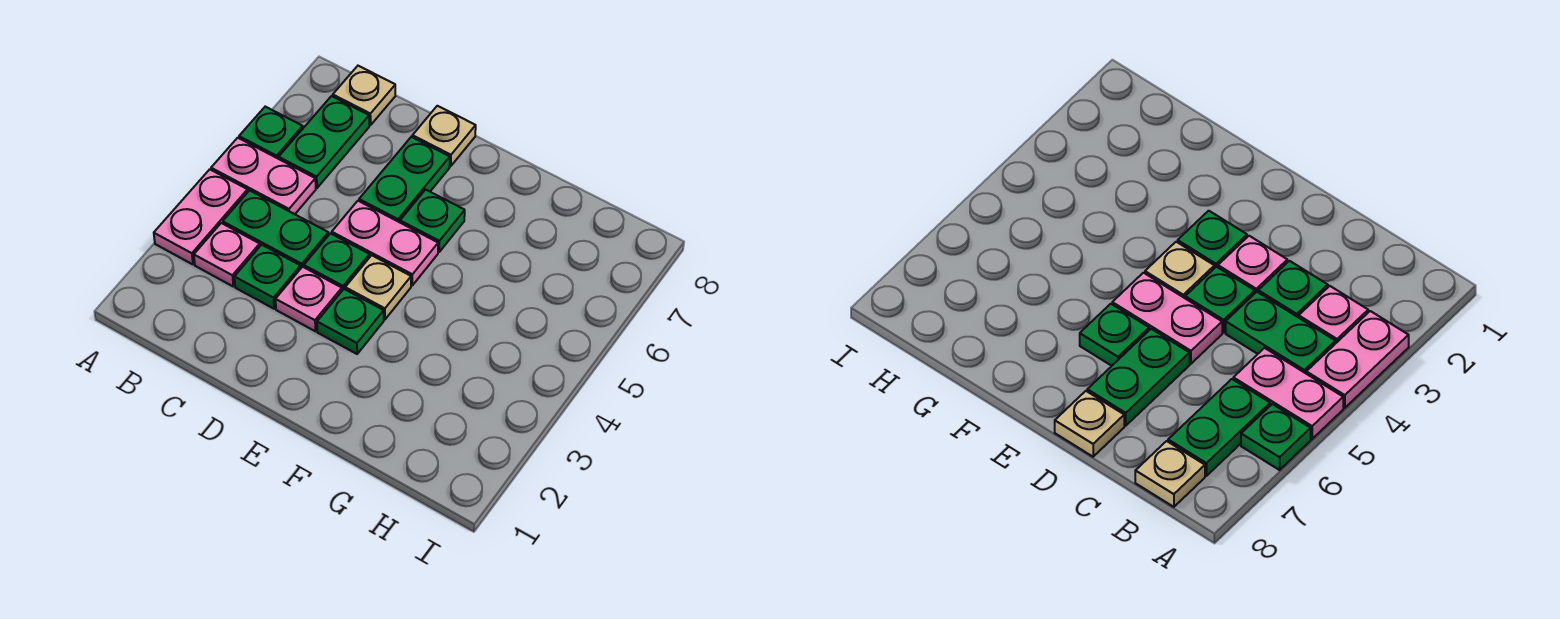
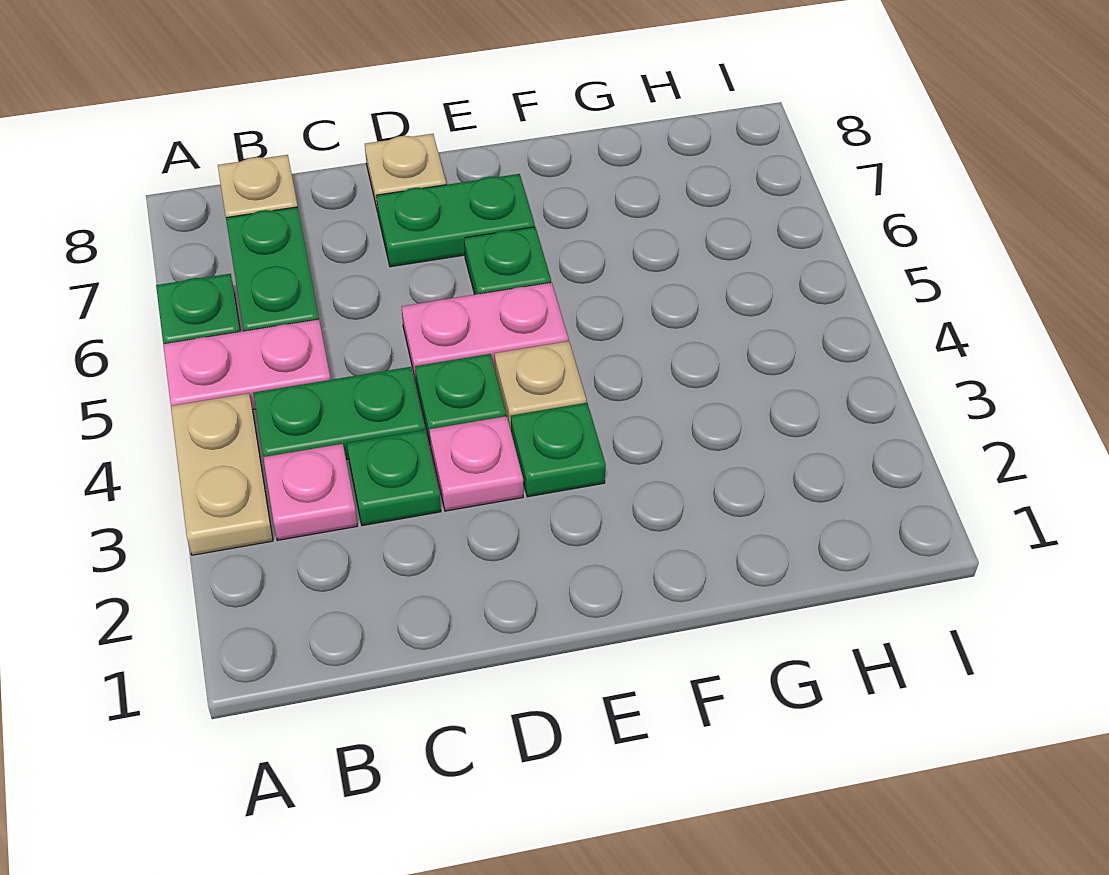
pink 1x2 plate [154,169,248,264] -> tan 1x2 plate [171,393,273,555]
green 1x2 plate [359,137,450,222] -> green 1x2 plate turned to [376,174,535,267]

